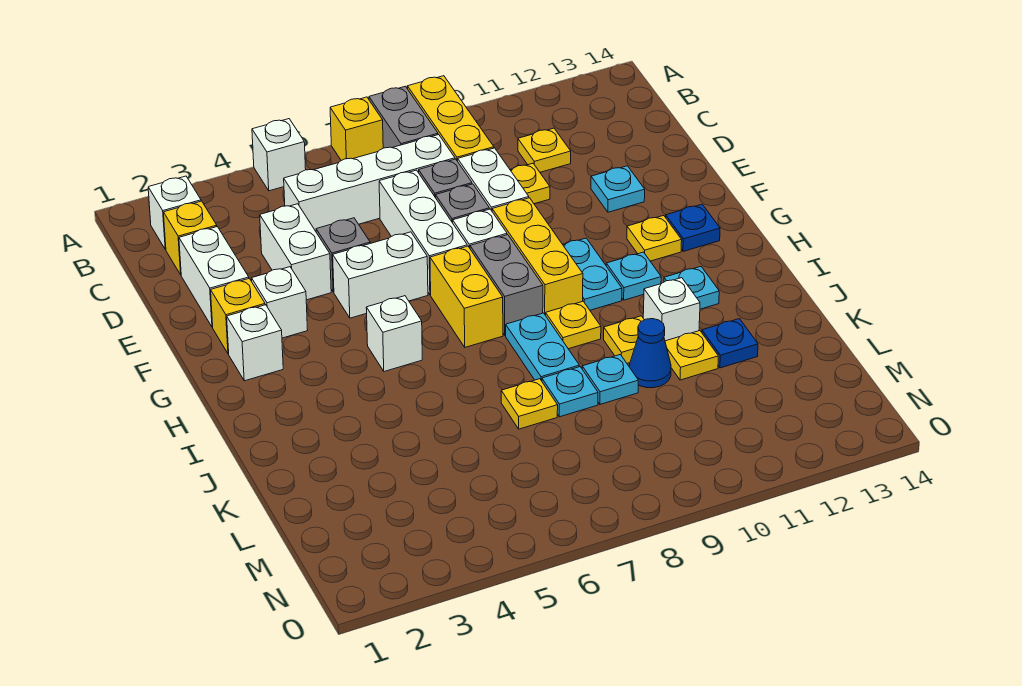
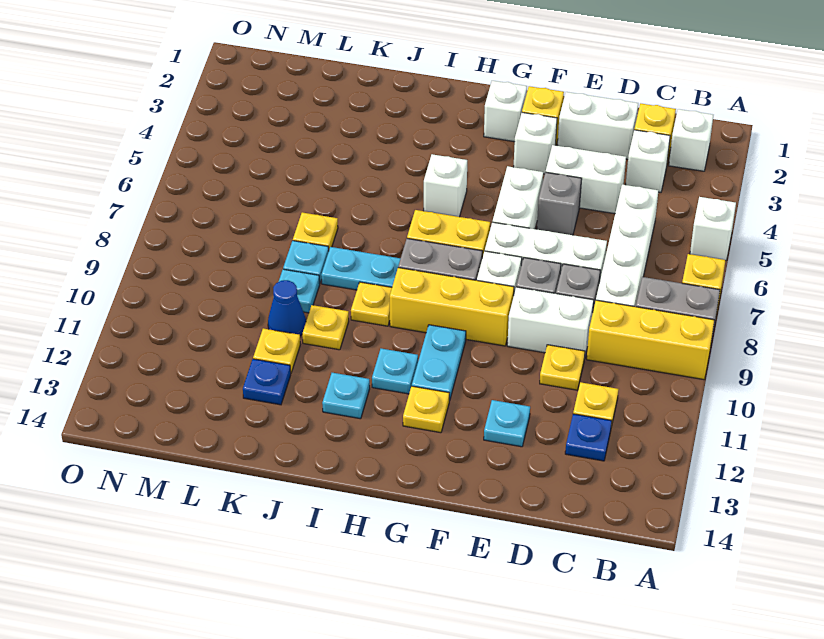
cyan 1x2 plate [563,238,622,310] -> cyan 1x2 plate turned to [412,325,466,401]
blue 1x1 plate [666,204,720,251] -> blue 1x1 plate moved to [565,414,612,461]
white 1x1 brick [643,278,700,341] -> white 1x1 brick moved to [626,130,670,192]

